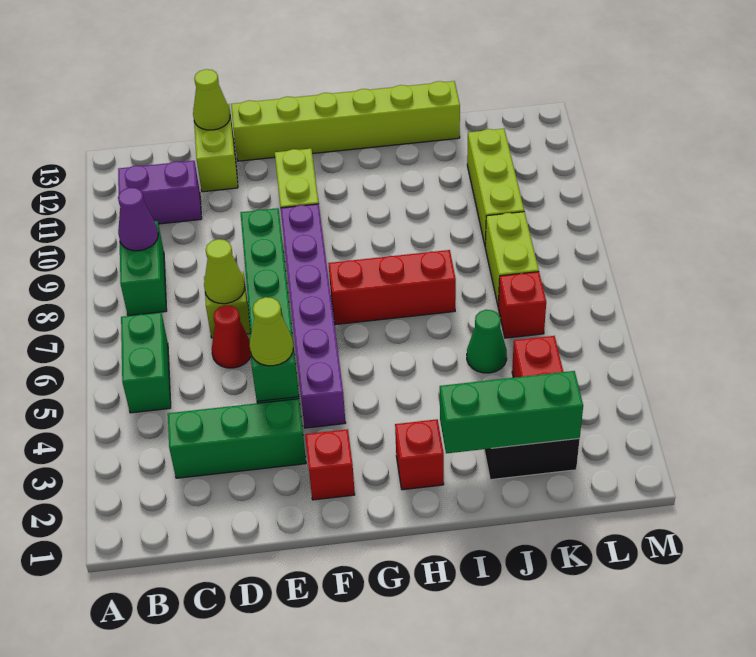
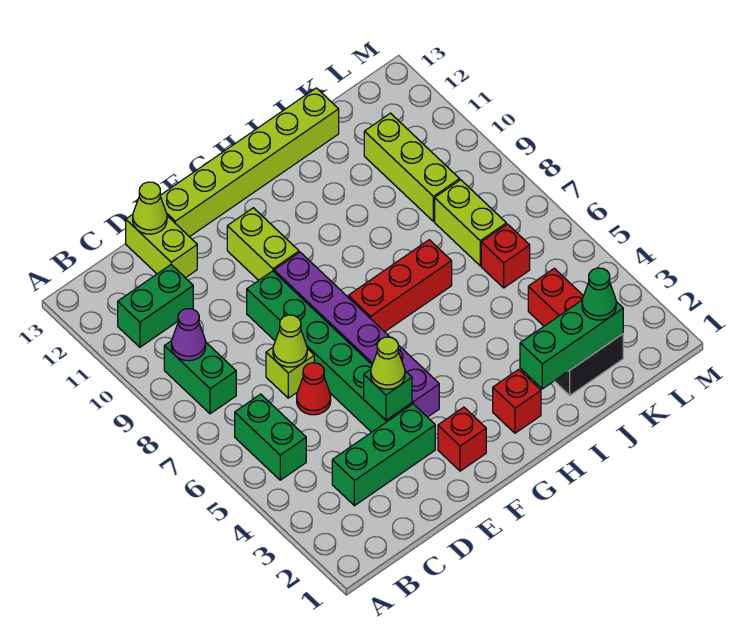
purple 1x2 brick [118,161,202,224] -> green 1x2 brick [118,265,193,347]
green 1x1 cone [467,310,507,373] -> green 1x1 cone moved to [582,268,616,320]

